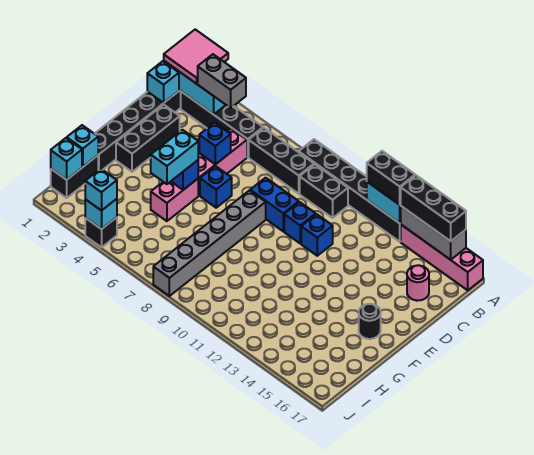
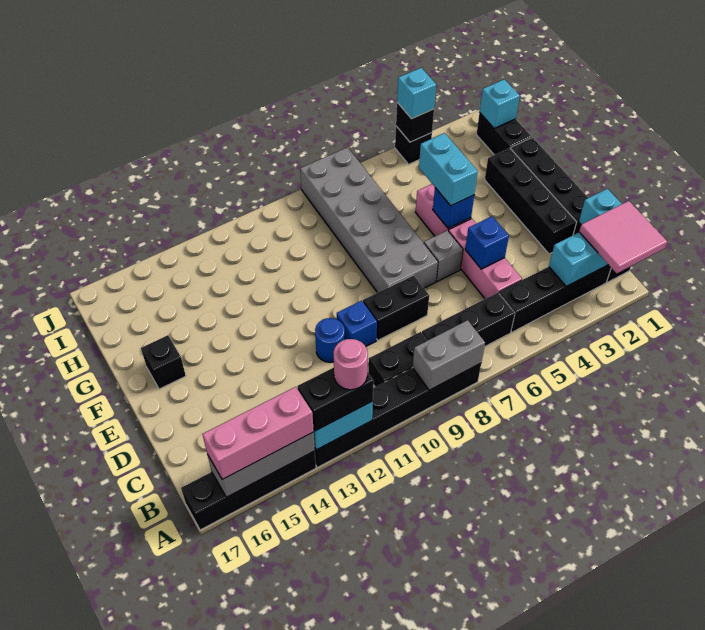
pink 1x4 brick [401,225,483,290] -> black 1x4 brick [181,451,316,530]
black 1x3 brick [400,175,466,241] -> pink 1x3 brick [202,387,314,480]
grey 1x2 brick [198,54,246,108] -> grey 1x2 brick moved to [413,320,485,390]
pink 1x1 round brick [407,265,429,301] -> pink 1x1 round brick moved to [333,339,368,390]
black 1x3 brick [116,105,180,172] -> black 1x4 brick [485,148,577,254]
blue 1x2 brick [250,178,299,231] -> black 1x2 brick [363,275,429,340]
blue 1x1 brick [301,214,333,256] -> blue 1x1 round brick [315,318,345,362]
blue 1x1 brick [200,166,232,208] -> grey 1x1 brick [424,230,463,281]
grey 1x6 brick [153,190,266,296] -> grey 2x6 brick [300,147,438,293]
black 1x1 round brick [359,304,381,339] -> black 1x1 brick [141,335,186,389]
cyan 1x1 brick [67,125,98,167] -> none
cyan 1x1 brick [85,199,117,229] -> black 1x1 brick [396,103,434,142]

